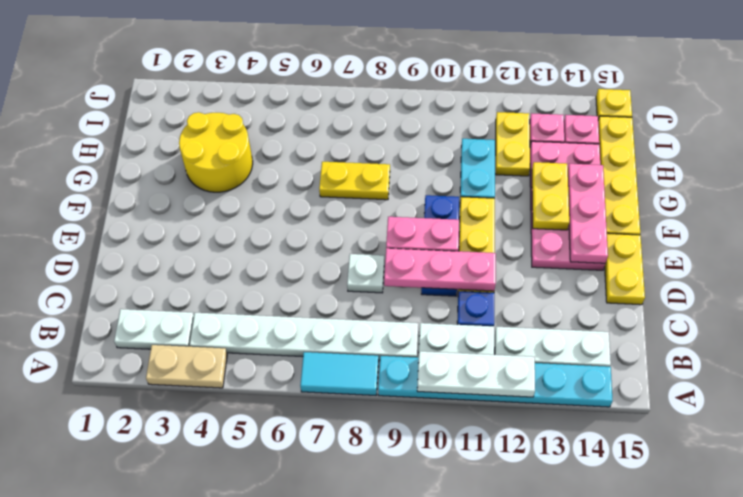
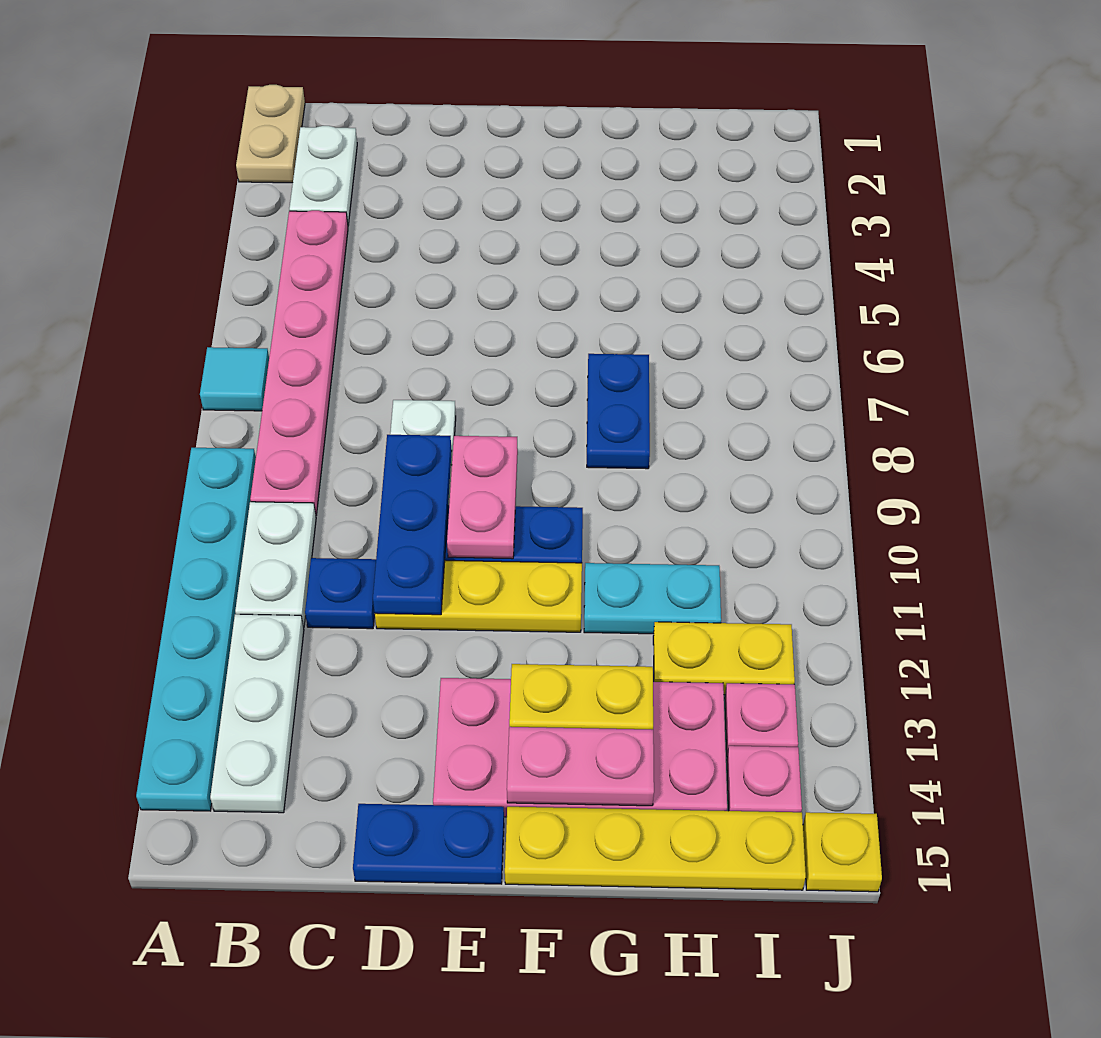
tan 1x2 plate [146,345,227,388] -> tan 1x2 plate moved to [236,85,305,183]
cyan 1x2 tile [300,352,378,395] -> cyan 1x1 tile [200,347,269,411]
white 1x3 plate [417,351,535,397] -> none
white 1x6 plate [190,313,418,360] -> pink 1x6 plate [250,210,348,515]
pink 1x3 plate [384,248,496,291] -> blue 1x3 plate [373,435,452,615]
yellow 1x2 plate [605,234,645,305] -> blue 1x2 plate [353,804,504,884]
pink 1x3 plate [568,164,608,263] -> pink 1x2 plate [507,727,654,806]
yellow 2x2 round brick [179,112,253,192] -> none
yellow 1x2 plate [319,162,390,200] -> blue 1x2 plate [587,354,650,469]

